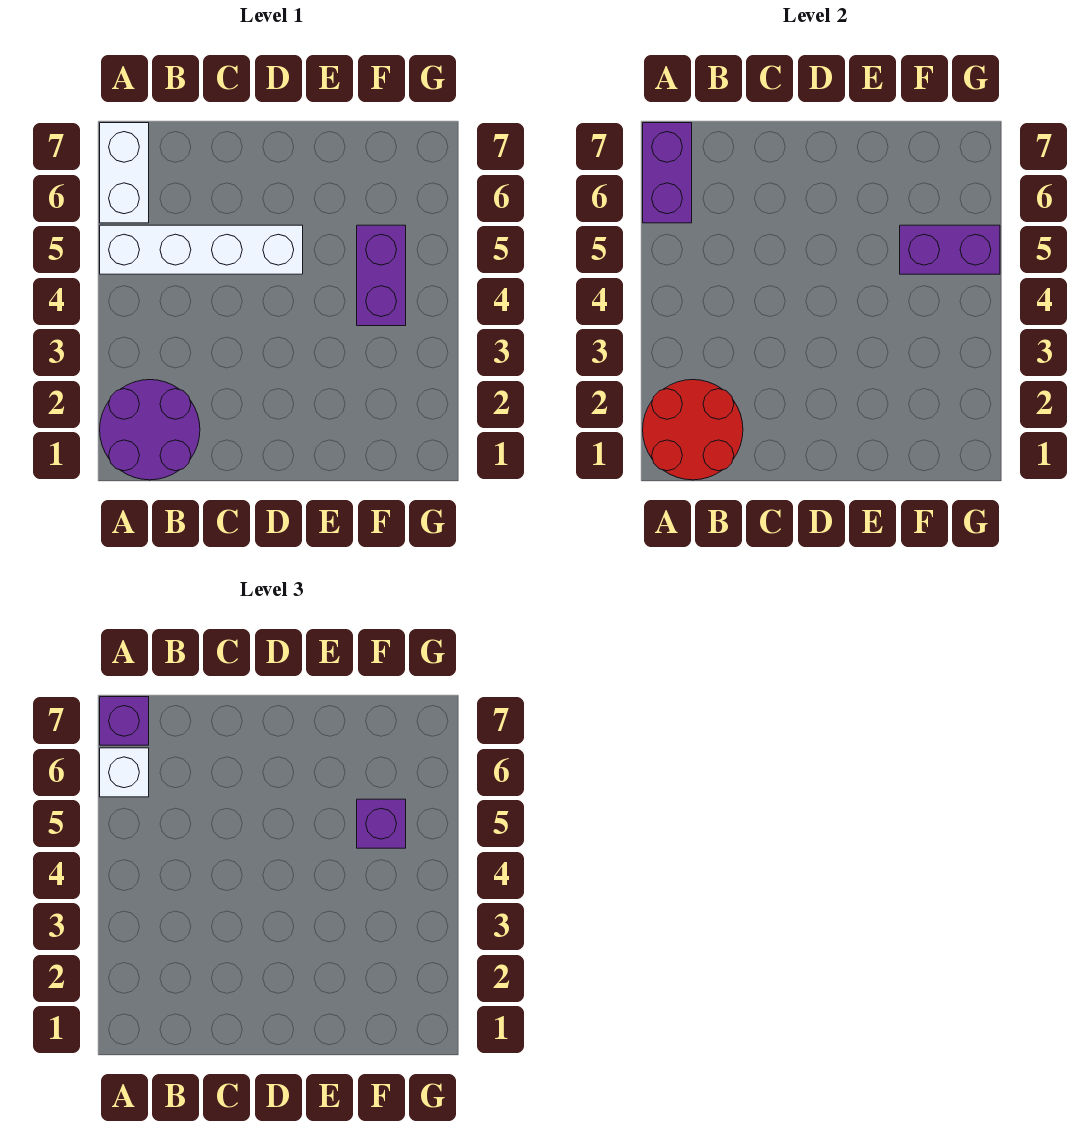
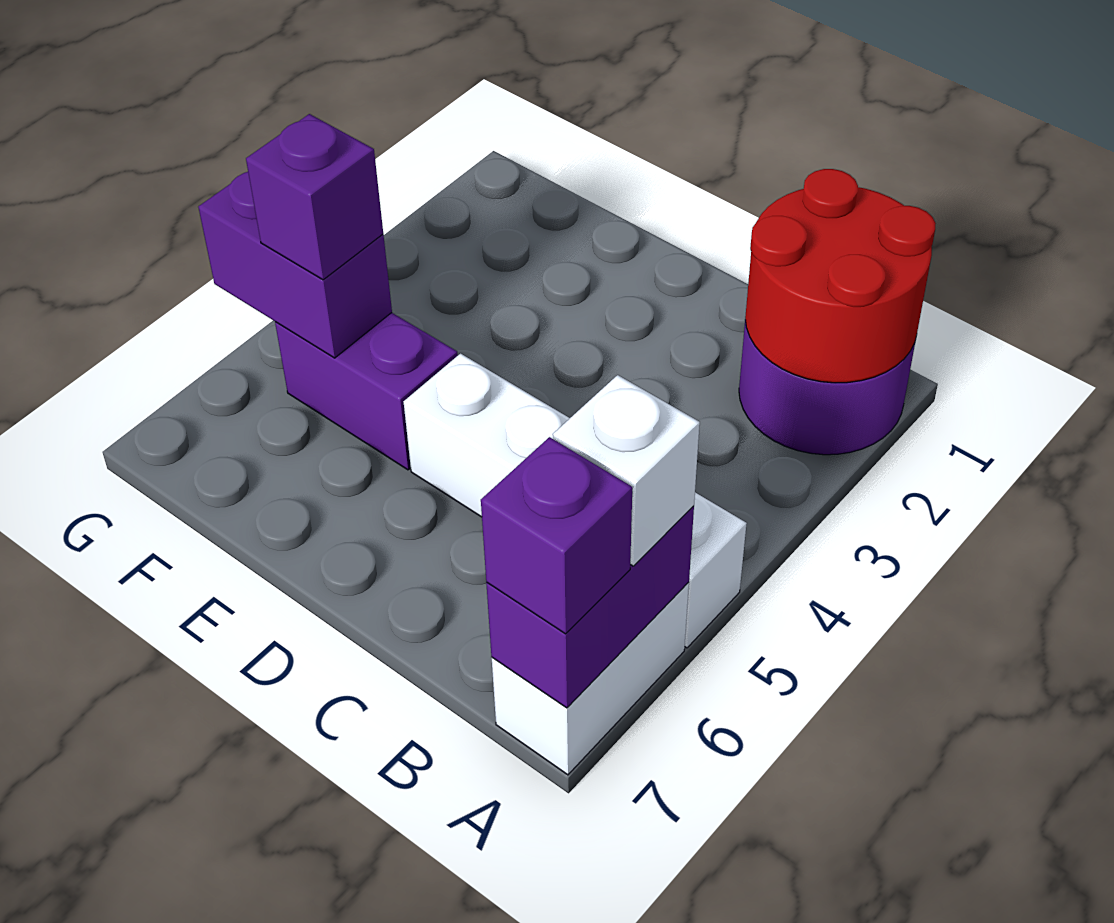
purple 1x2 brick [357,225,406,326] -> purple 1x2 brick turned to [275,313,458,470]

